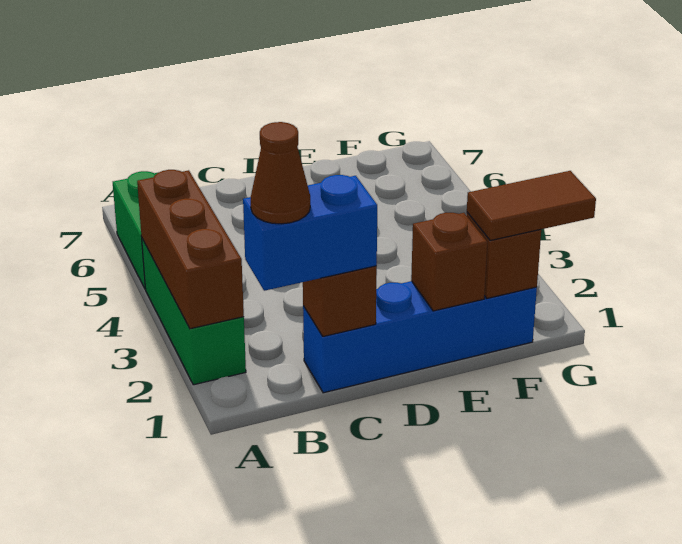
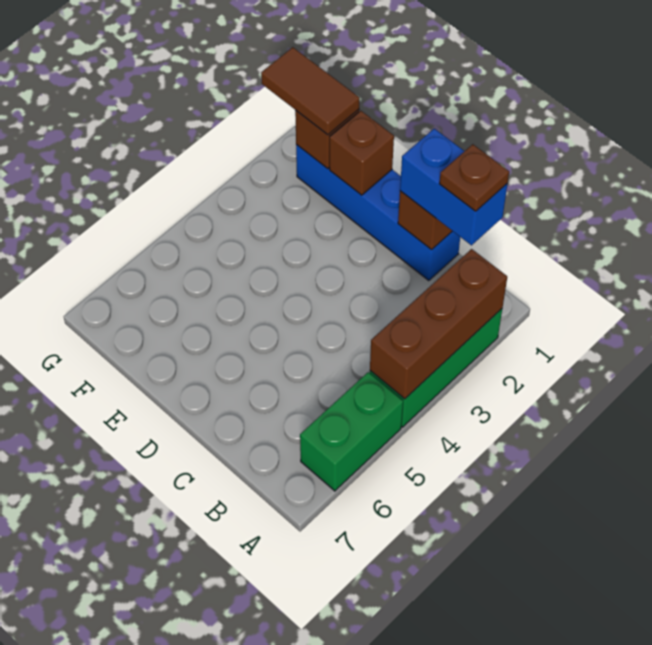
brown 1x1 cone [251,122,310,224] -> brown 1x1 plate [439,144,509,211]

